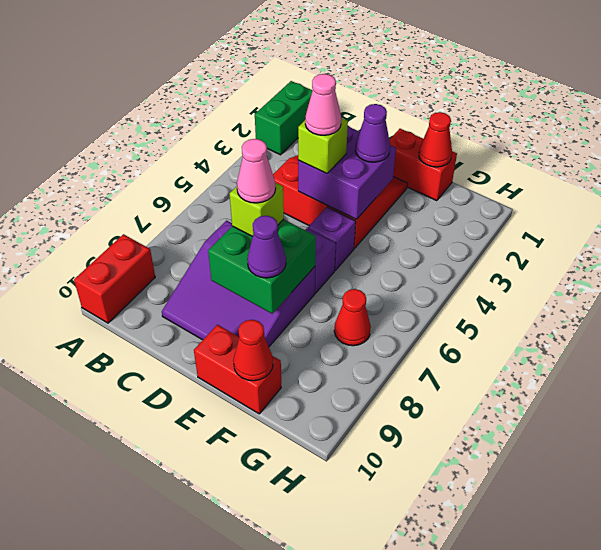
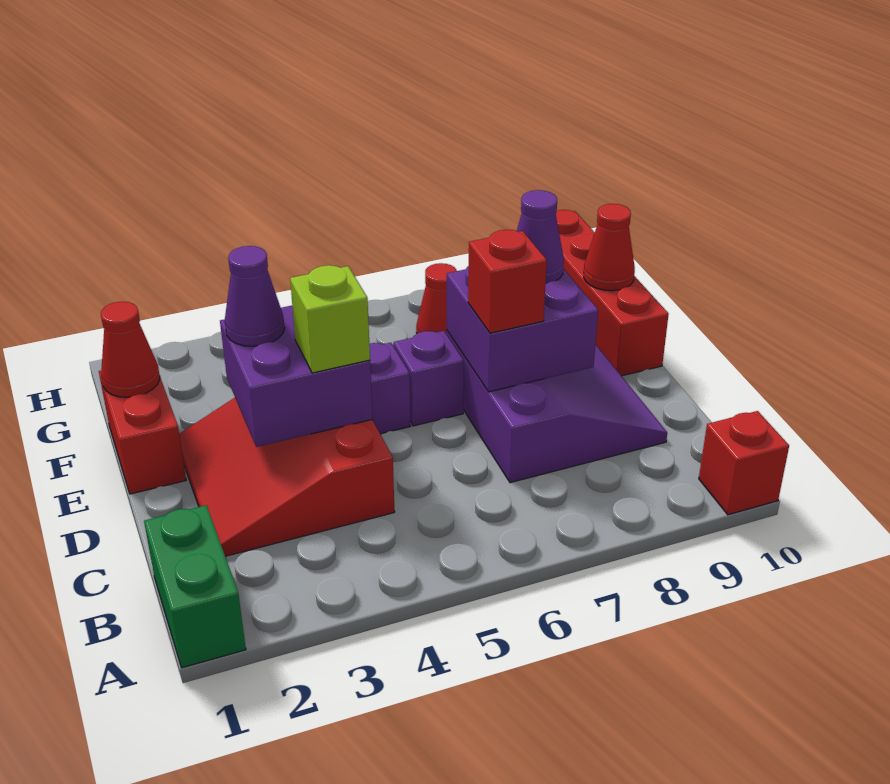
green 1x2 brick [255,81,313,155] -> green 1x2 brick turned to [144,505,246,668]
red 1x2 brick [74,234,155,323] -> red 1x1 brick [699,411,789,515]
pink 1x1 cone [305,74,341,135] -> none
green 2x2 brick [208,219,316,314] -> purple 2x2 brick [447,266,598,392]
lime 1x1 brick [230,183,284,237] -> red 1x1 brick [468,230,547,333]
pink 1x1 cone [237,139,276,203] -> none
red 1x2 brick [194,325,281,414] -> red 1x4 brick [556,210,669,376]

